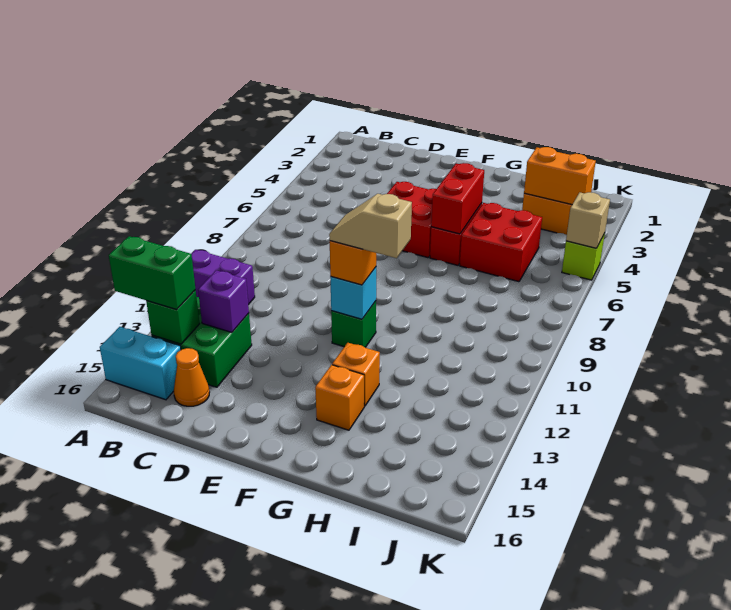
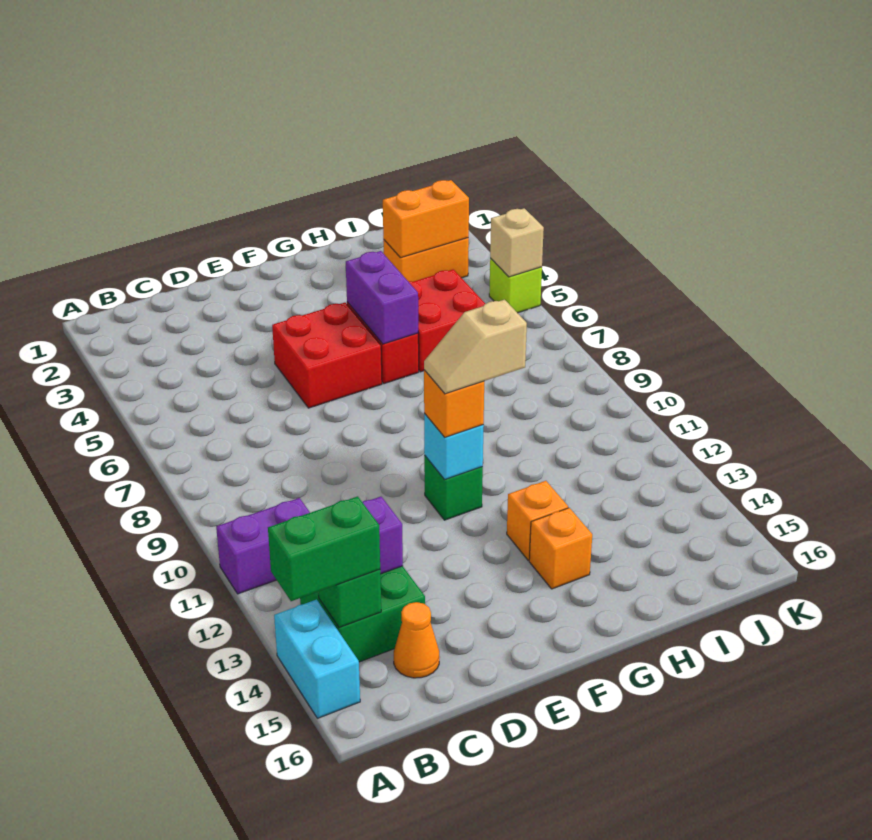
cyan 1x2 brick [100,327,181,400] -> cyan 1x2 brick turned to [274,600,360,718]
red 1x2 brick [431,163,484,234] -> purple 1x2 brick [345,251,418,344]

